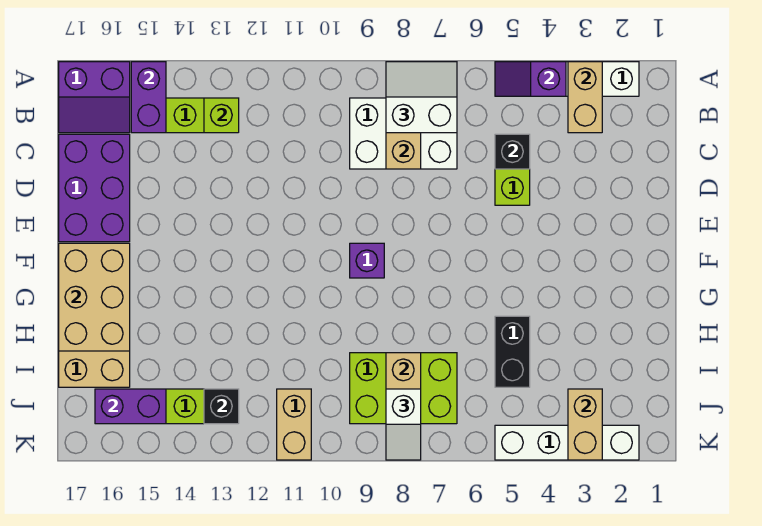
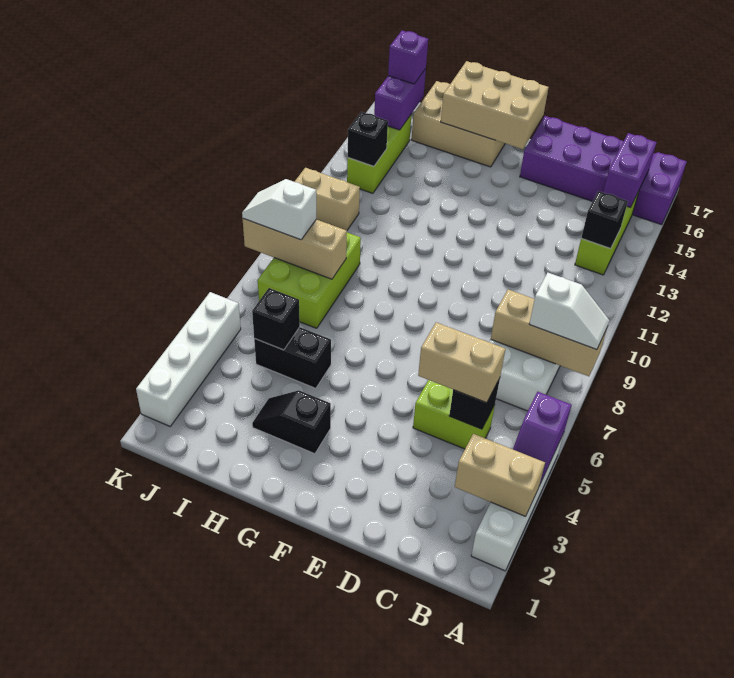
purple 1x2 slope [495,62,566,96] -> purple 1x2 slope turned to [513,392,571,486]
white 2x2 slope [386,62,457,133] -> white 1x2 slope [529,273,609,350]
purple 1x2 brick [131,62,166,133] -> purple 1x2 brick turned to [603,133,657,208]
lime 1x1 brick [204,98,239,133] -> black 1x1 brick [581,191,628,249]
purple 1x1 brick [350,243,384,278] -> purple 1x1 brick moved to [388,30,428,84]
none -> black 1x2 slope [252,390,331,454]
none -> black 1x1 brick [252,288,300,350]
tan 1x2 brick [568,389,602,460] -> tan 1x2 brick moved to [418,322,505,403]

